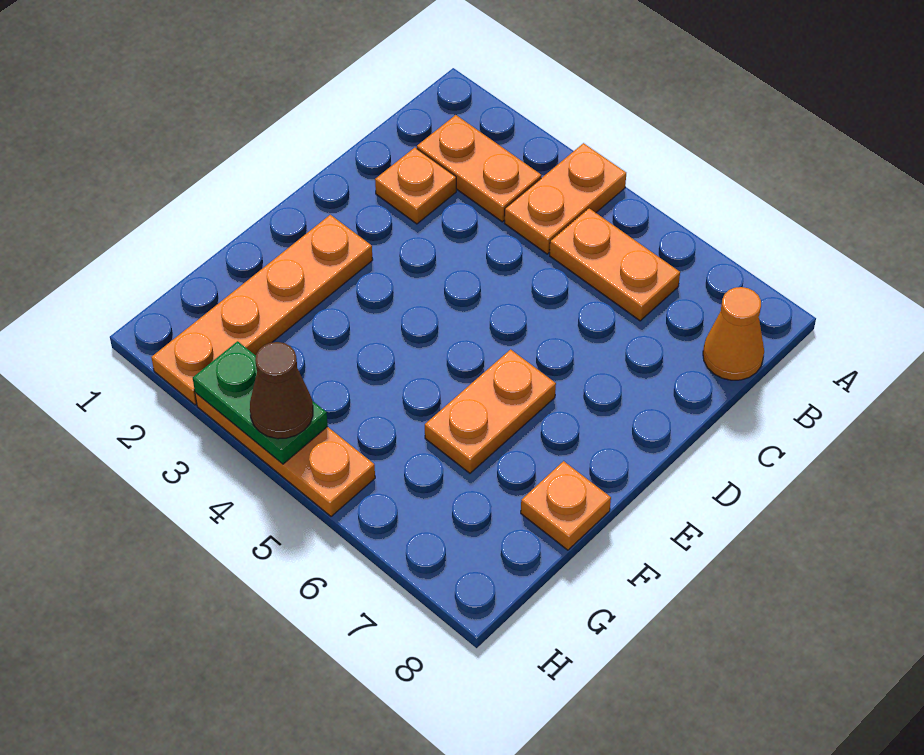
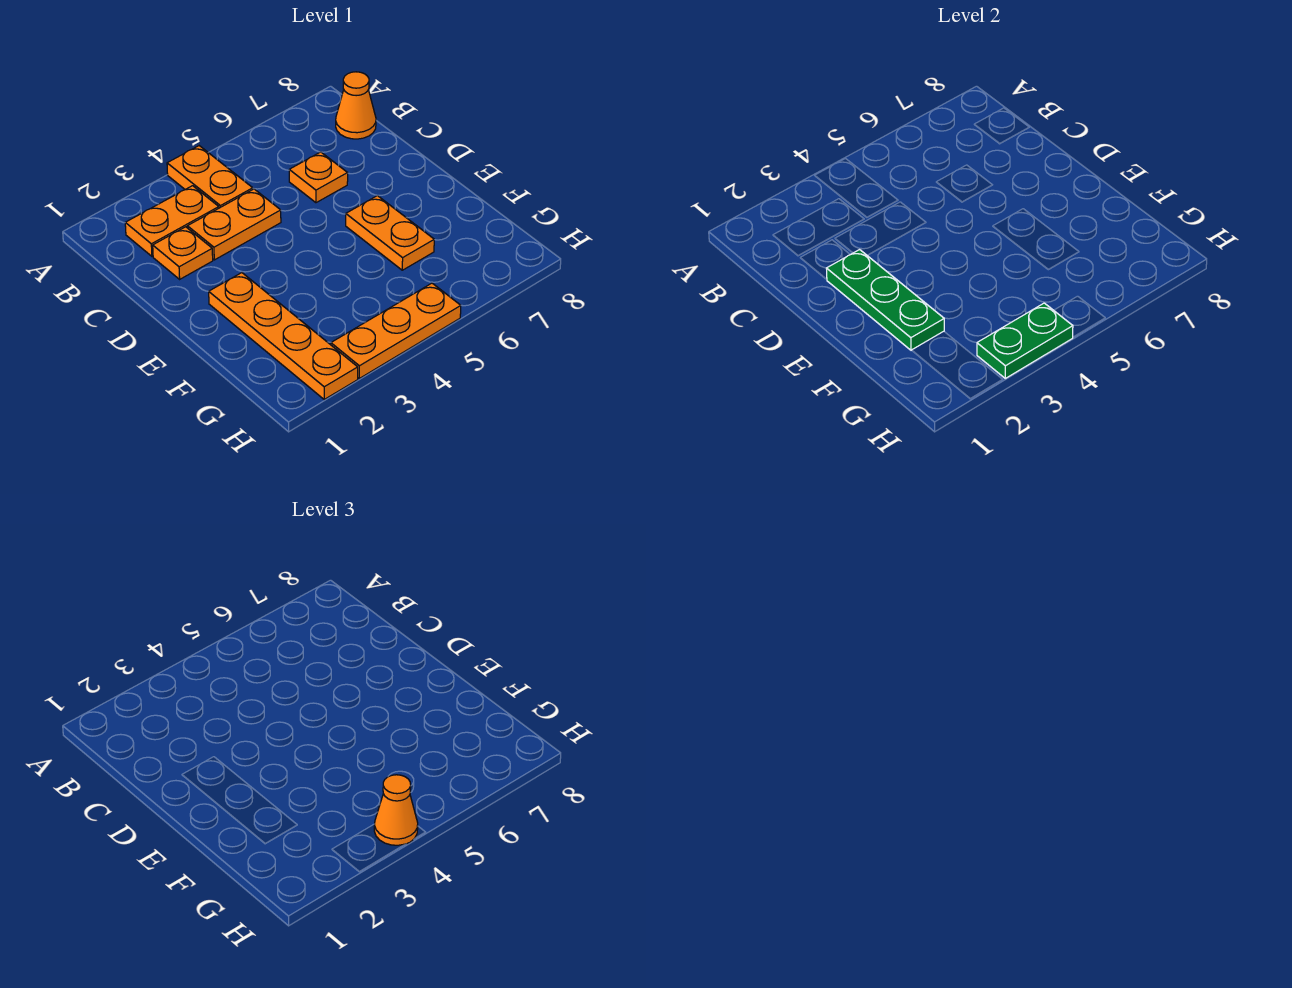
orange 1x2 plate [550,208,680,321] -> orange 1x2 plate moved to [187,189,281,260]
none -> green 1x3 plate [826,250,944,350]
orange 1x1 plate [521,461,611,550] -> orange 1x1 plate moved to [289,152,348,203]
brown 1x1 cone [250,342,313,439] -> orange 1x1 cone [374,775,418,845]

